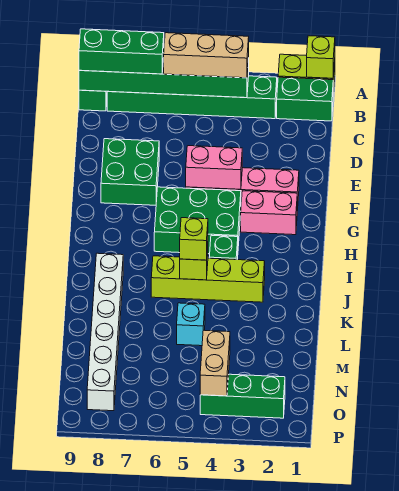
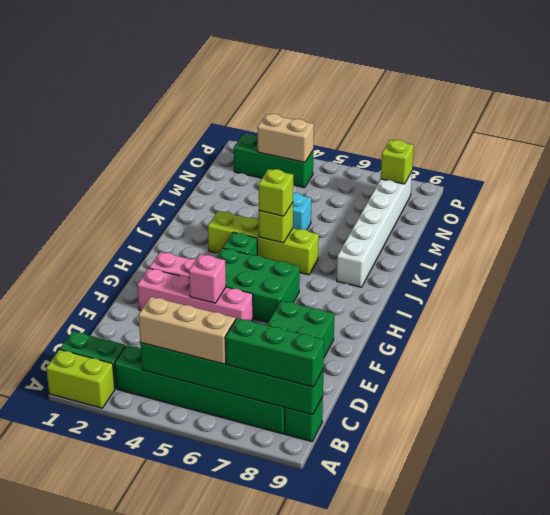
lime 1x1 brick [307,36,335,78] -> lime 1x1 brick moved to [381,140,414,184]
pink 1x2 brick [186,146,242,189] -> pink 1x1 brick [189,254,226,303]
tan 1x2 brick [200,330,230,396] -> tan 1x2 brick turned to [257,114,314,162]

